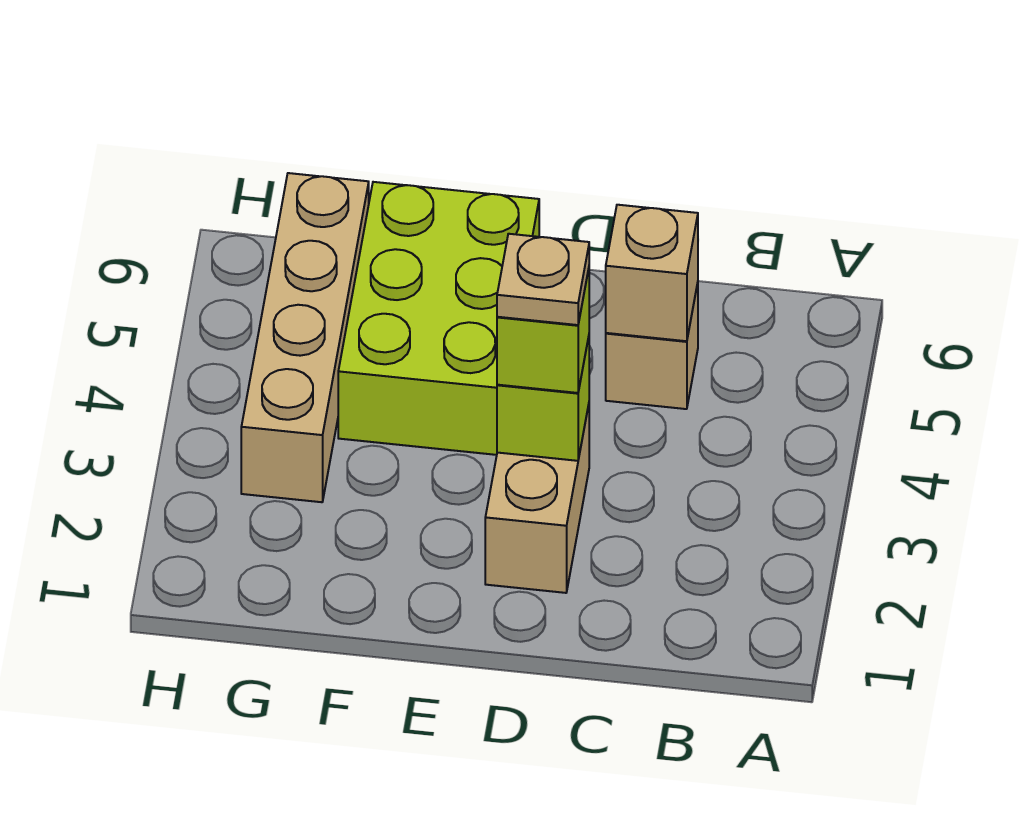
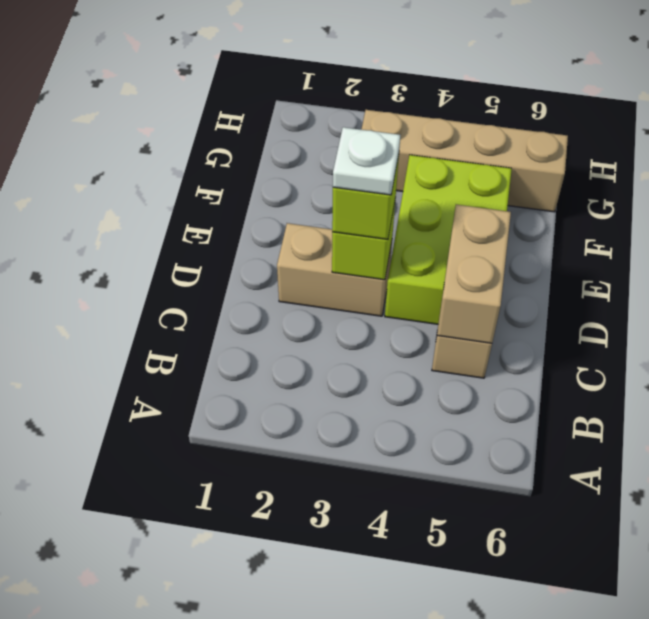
tan 1x1 brick [606,205,698,341] -> tan 1x2 brick [437,205,511,343]
tan 1x1 plate [497,234,589,325] -> white 1x1 plate [333,127,400,195]
lime 2x3 brick [338,182,539,455] -> lime 2x3 brick turned to [385,155,512,324]

